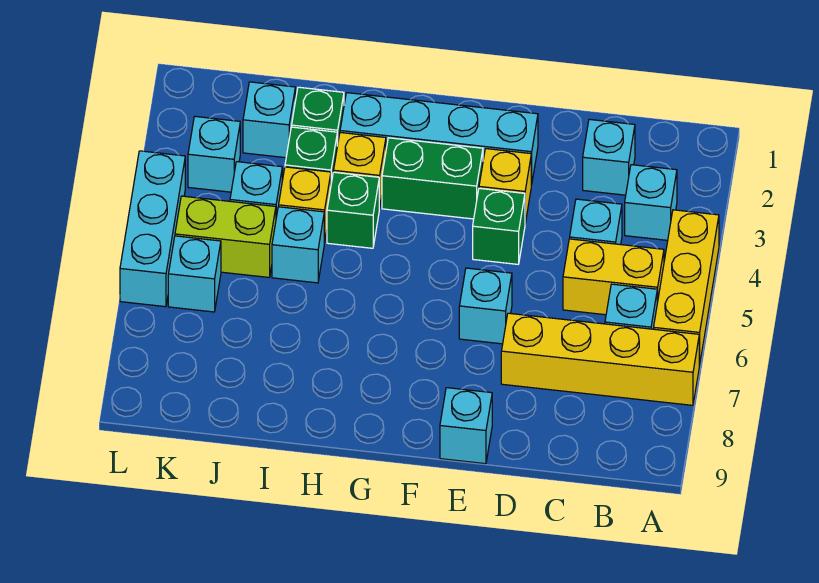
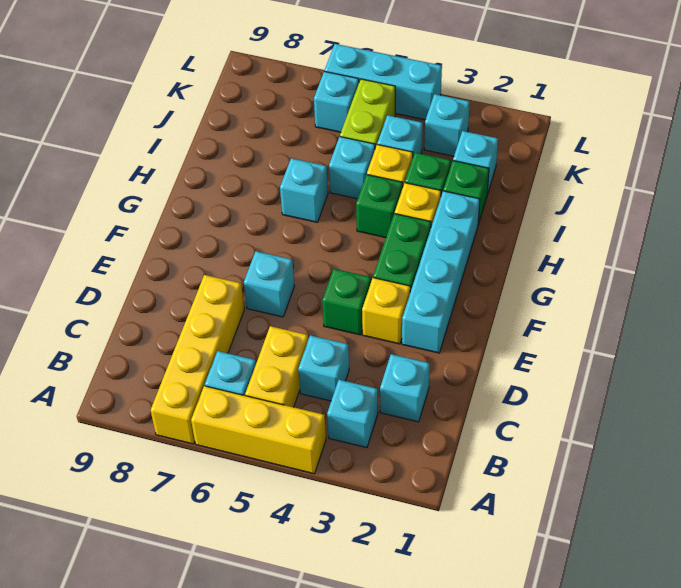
cyan 1x1 brick [440,388,492,464] -> cyan 1x1 brick moved to [280,158,328,222]

